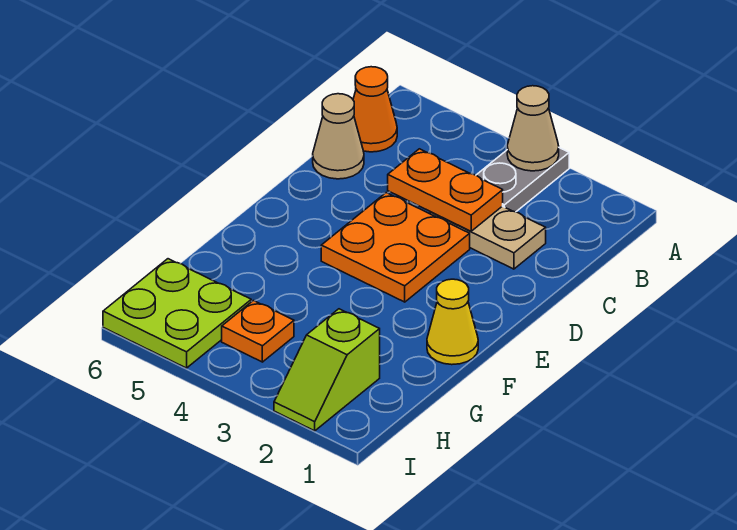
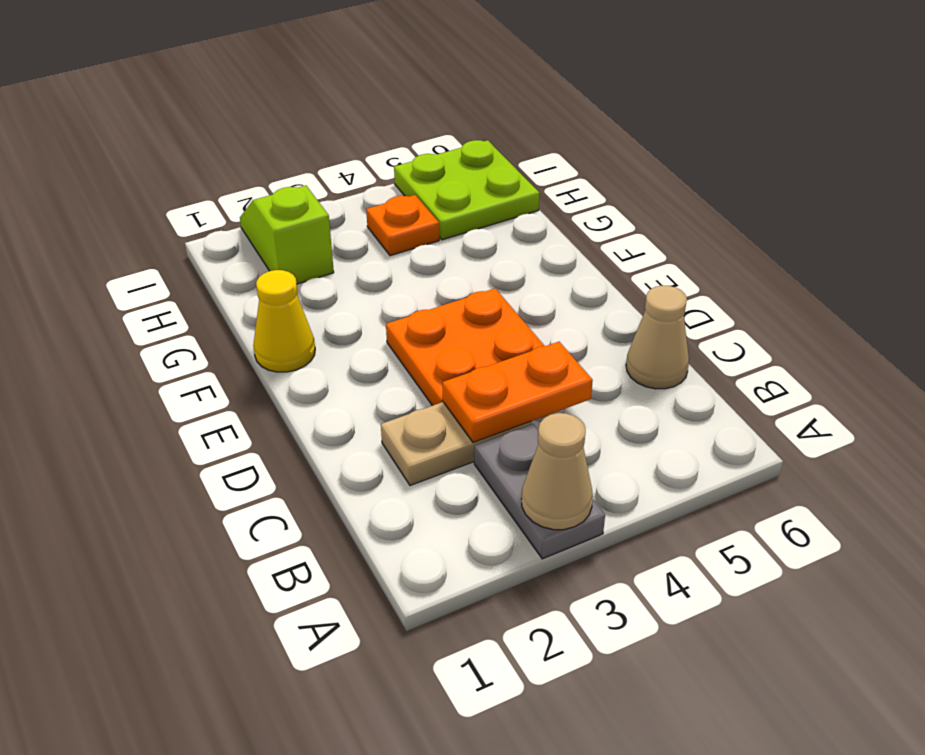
orange 1x1 cone [353,67,397,152] -> none

